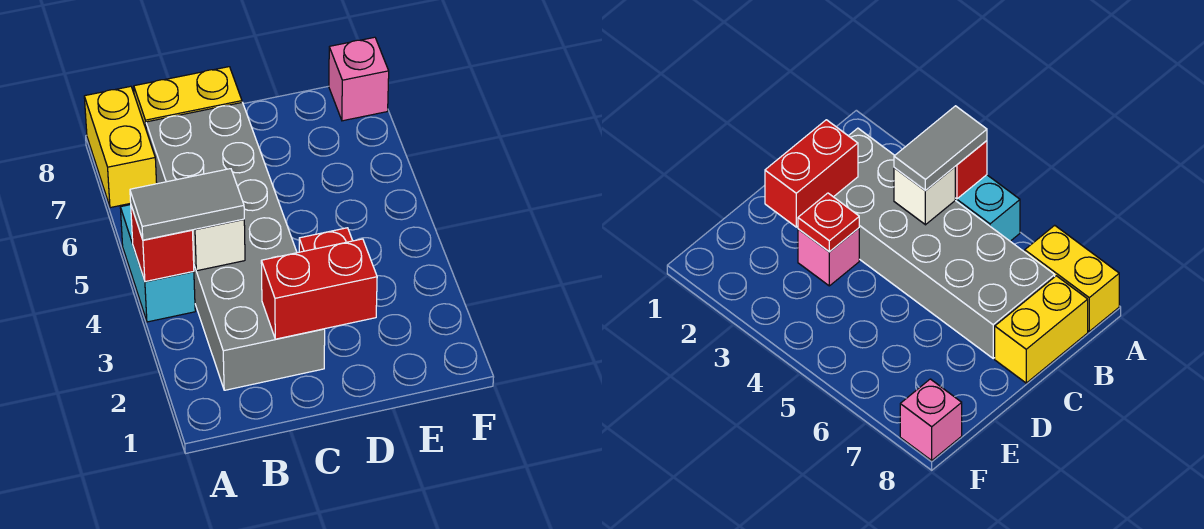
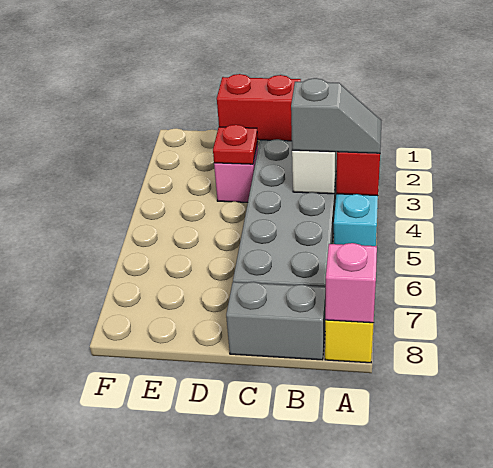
grey 1x2 tile [130,169,244,240] -> grey 1x2 slope [291,78,381,153]
yellow 1x2 brick [134,67,242,128] -> grey 1x2 brick [226,282,326,360]
pink 1x1 brick [329,37,389,121] -> pink 1x1 brick moved to [325,243,377,323]

